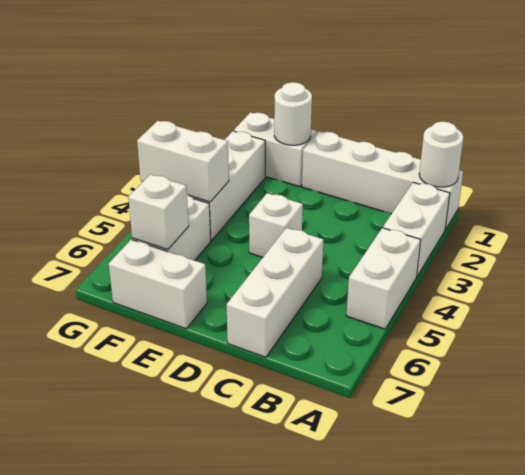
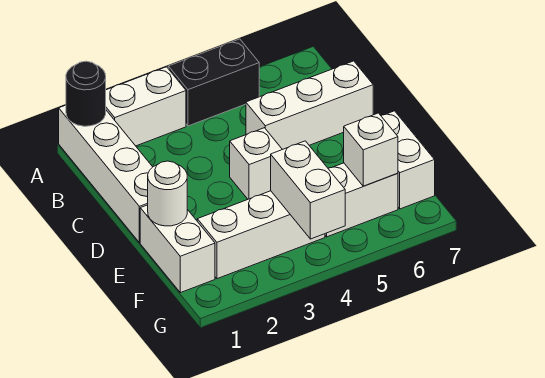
white 1x1 round brick [419,121,464,187] -> black 1x1 round brick [66,61,106,126]
white 1x2 brick [347,228,421,329] -> black 1x2 brick [168,39,259,126]

